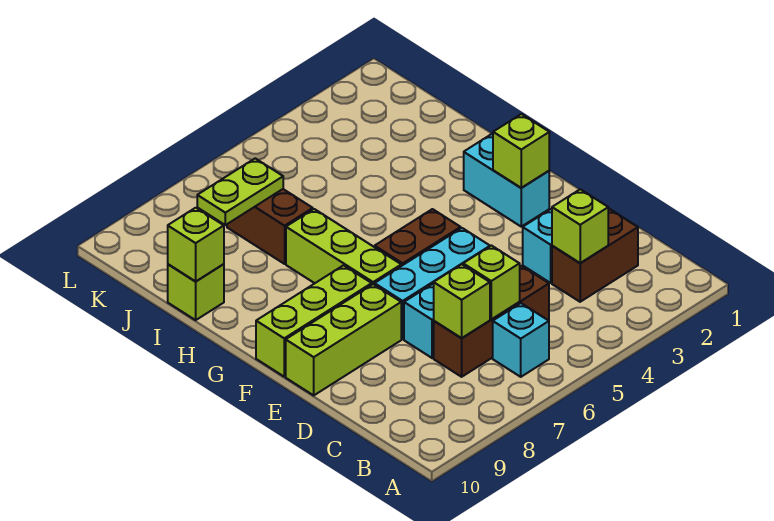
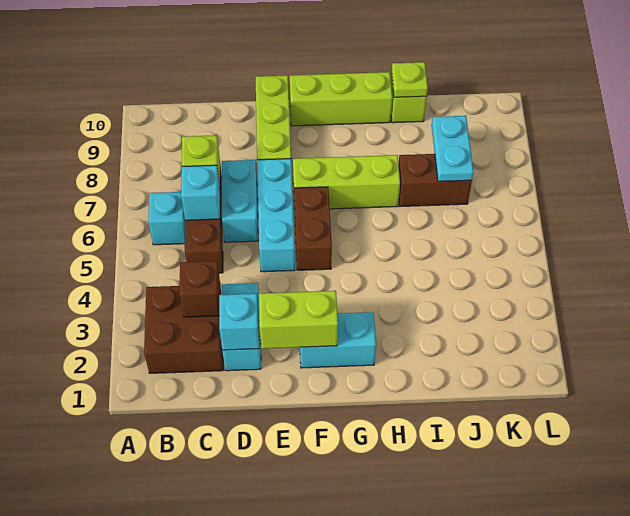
brown 1x2 brick [552,209,638,302] -> brown 2x2 brick [144,286,223,373]
lime 1x1 brick [552,189,608,263] -> brown 1x1 brick [179,261,220,317]
lime 1x1 brick [463,246,520,319] -> cyan 1x1 brick [181,165,220,220]
none -> cyan 1x1 brick [219,294,259,350]
lime 1x1 brick [493,114,549,188] -> lime 1x2 brick [259,291,338,349]
lime 1x3 brick [256,265,372,376] -> lime 1x3 brick turned to [290,72,392,126]
lime 1x1 brick [168,208,224,282] -> lime 1x1 plate [392,62,428,97]
lime 1x2 plate [197,158,283,225] -> cyan 1x2 plate [432,116,473,181]

